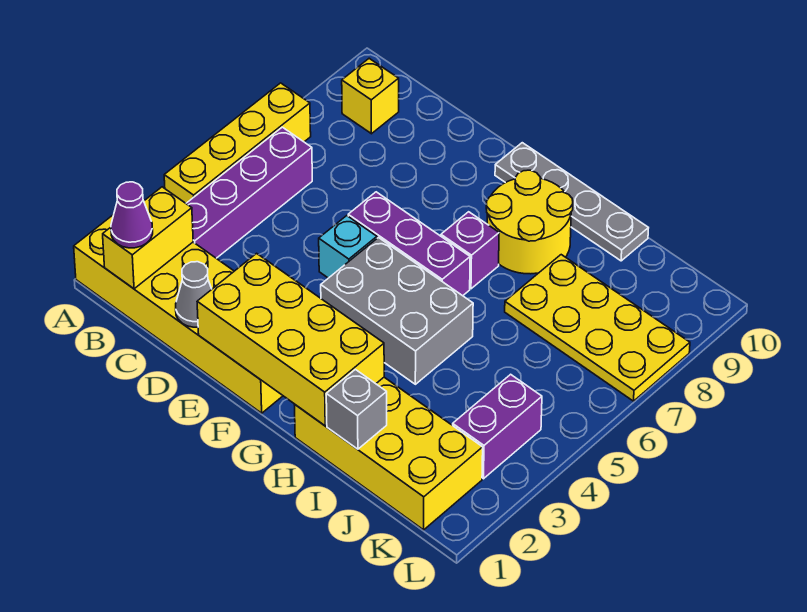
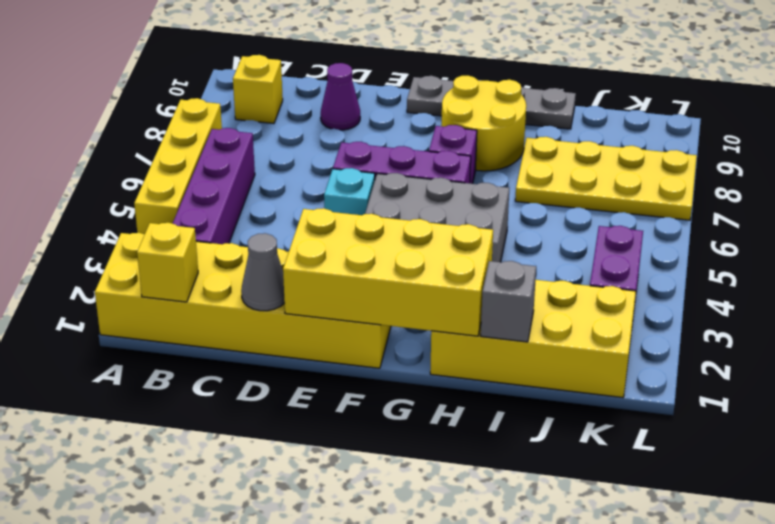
yellow 1x2 brick [103,187,193,289] -> yellow 1x1 brick [137,223,198,302]
purple 1x1 cone [111,182,153,248] -> purple 1x1 cone moved to [321,63,360,130]

